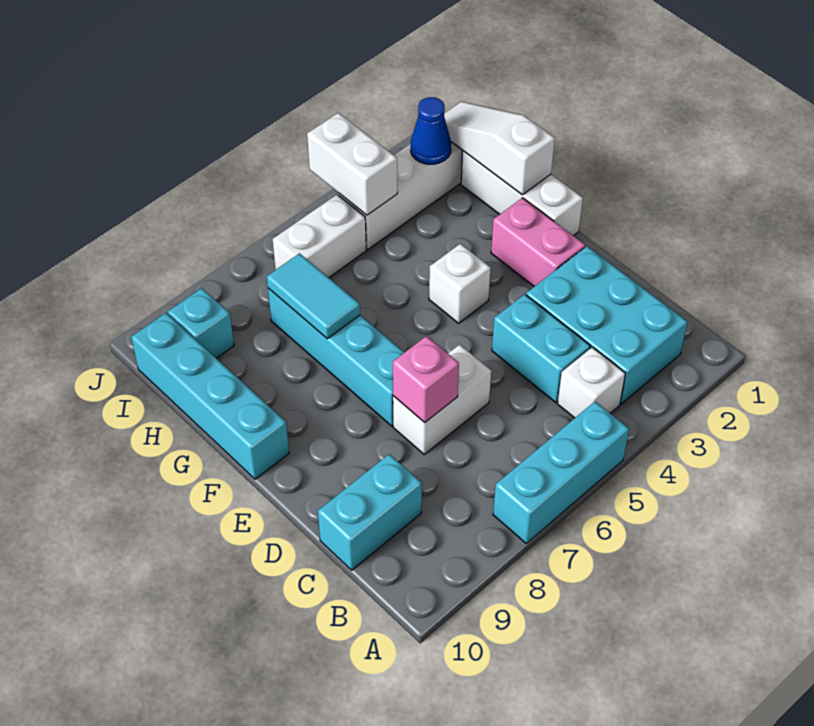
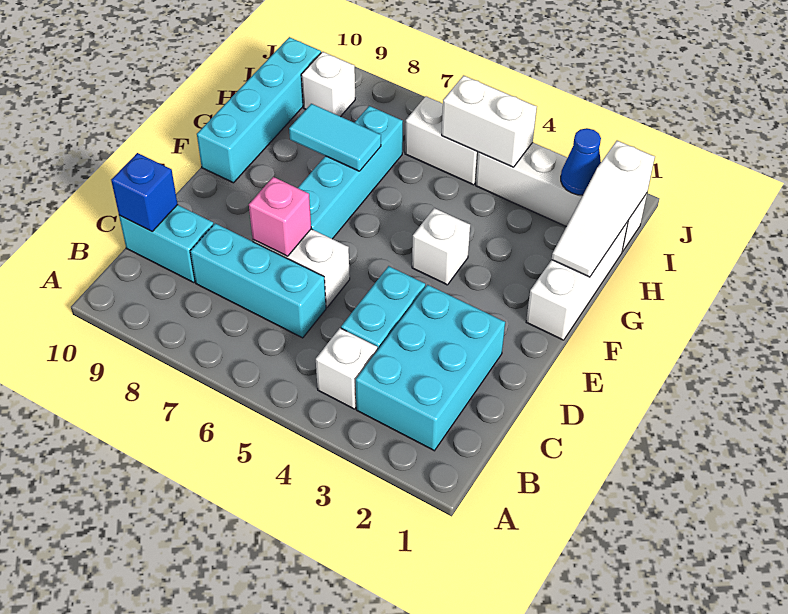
cyan 1x3 brick [493,401,629,543] -> cyan 1x3 brick moved to [190,223,326,338]
none -> blue 1x1 brick [111,153,178,231]
pink 1x2 brick [491,198,585,286] -> none
white 1x3 slope [444,101,555,195] -> white 1x3 slope turned to [552,141,655,277]
cyan 1x2 tile [267,253,360,339] -> cyan 1x2 tile turned to [289,104,381,171]
white 1x2 brick [307,113,397,215] -> white 1x2 brick turned to [442,75,537,167]
cyan 1x1 brick [168,288,234,358] -> white 1x1 brick [301,52,355,117]

